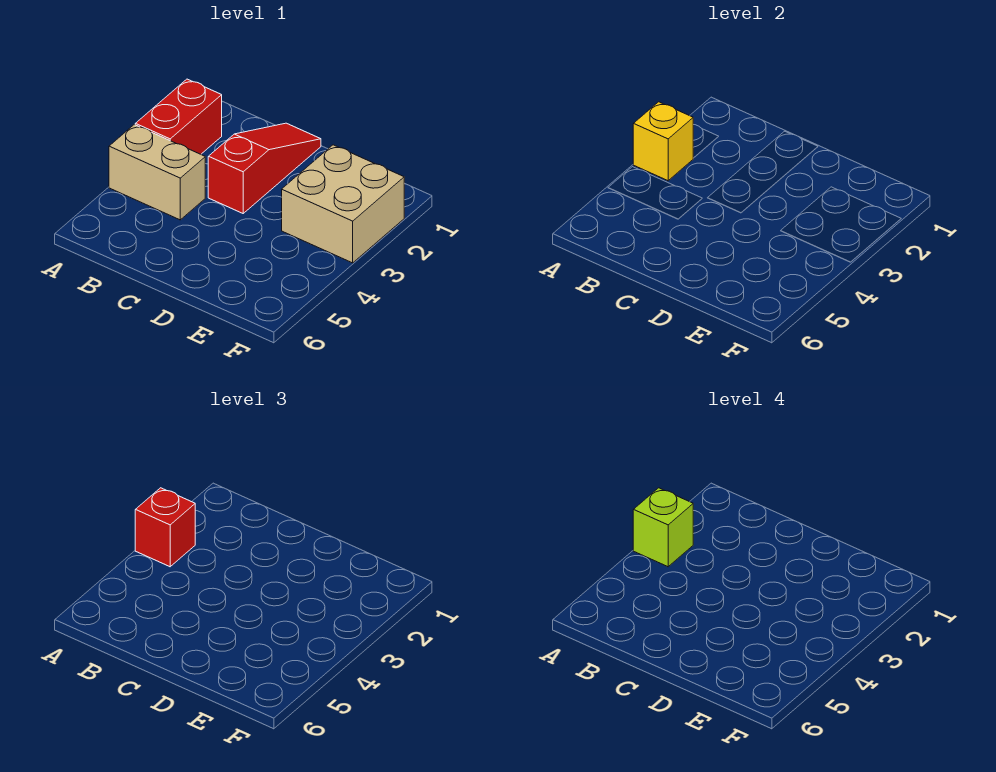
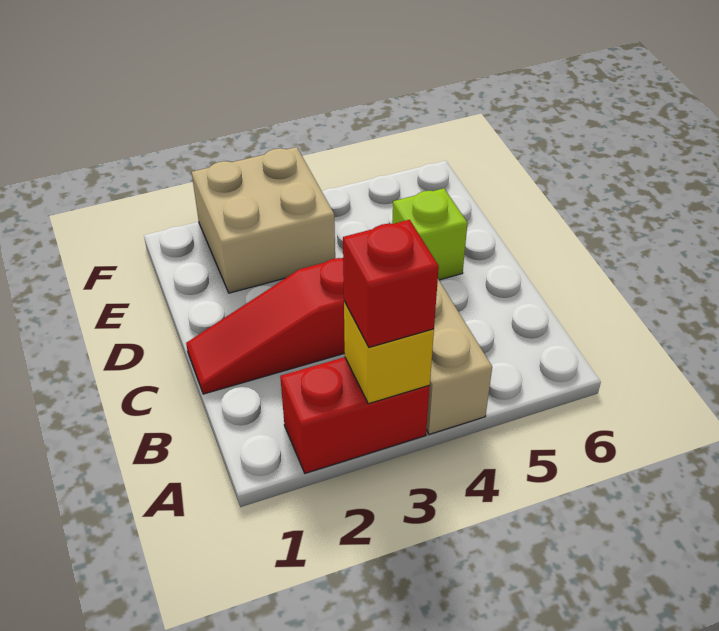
lime 1x1 brick [633,488,693,567] -> lime 1x1 brick moved to [392,188,467,280]

